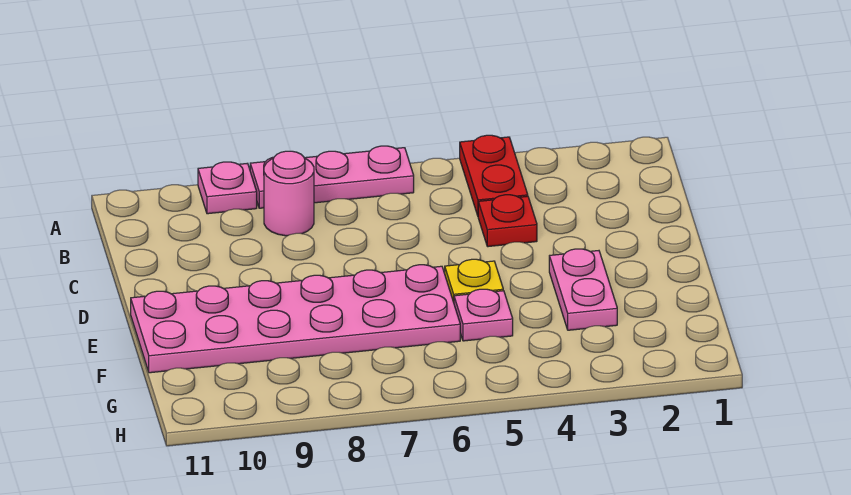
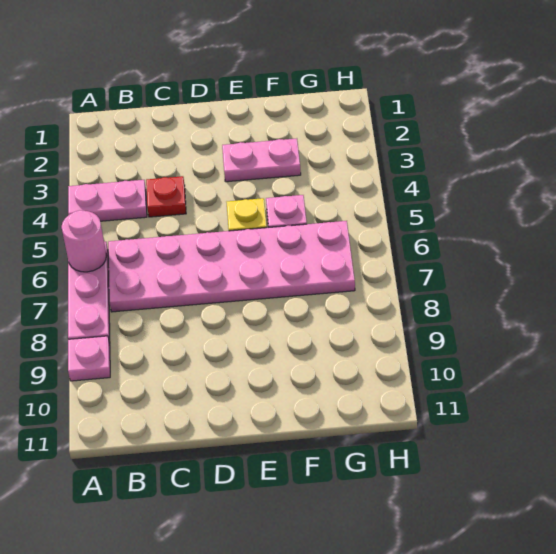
red 1x2 plate [460,135,528,216] -> pink 1x2 plate [68,180,147,221]
pink 1x1 round brick [264,151,314,236] -> pink 1x1 round brick moved to [62,210,107,272]
pink 2x6 plate [131,265,460,373] -> pink 2x6 plate turned to [108,221,355,312]

